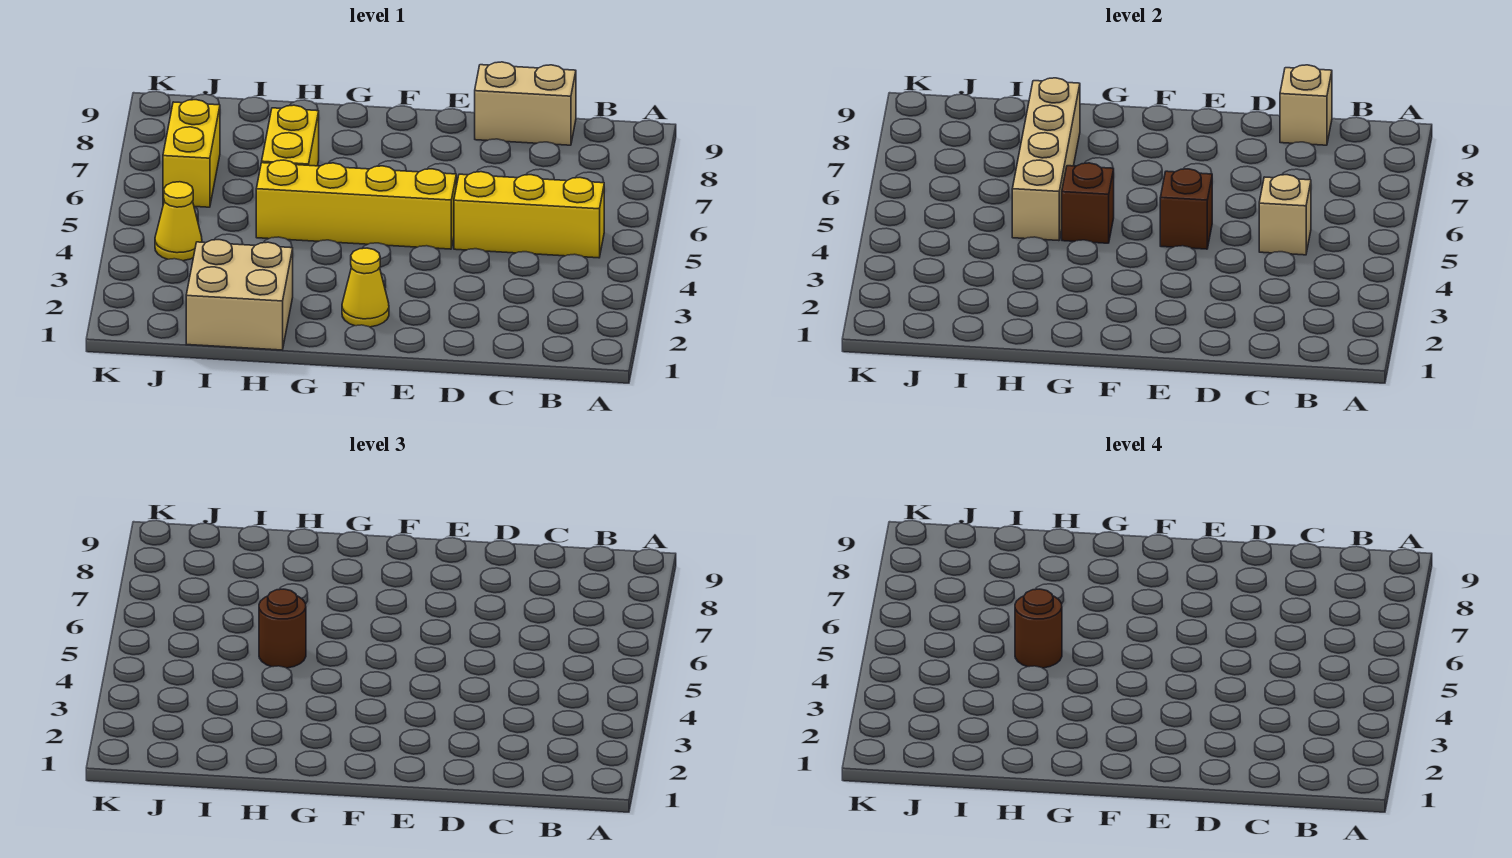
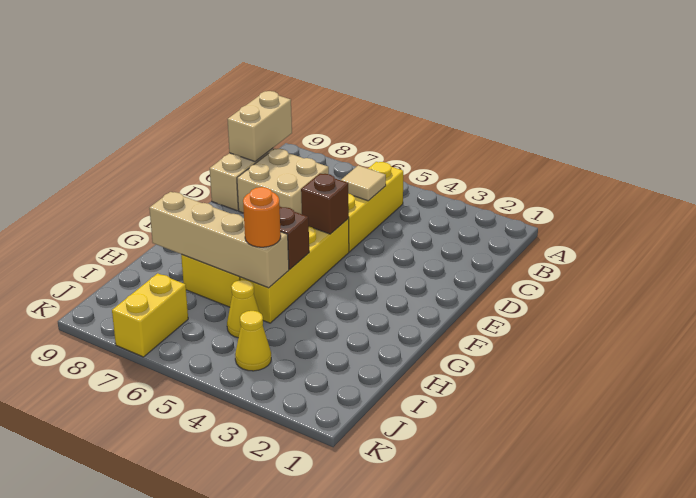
tan 1x1 brick [1259,175,1311,255] -> tan 1x1 tile [341,165,386,201]
tan 1x1 brick [1280,65,1332,145] -> tan 1x2 brick [228,91,292,162]
yellow 1x1 cone [342,248,389,327] -> yellow 1x1 cone moved to [227,279,259,338]
tan 2x2 brick [186,240,293,350] -> tan 2x2 brick moved to [237,149,329,214]
brown 1x1 round brick [259,589,306,668] -> orange 1x1 round brick [243,187,281,247]
brown 1x1 round brick [1015,589,1062,668] -> none
yellow 1x2 brick [163,100,220,207] -> yellow 1x2 brick turned to [112,273,188,357]

